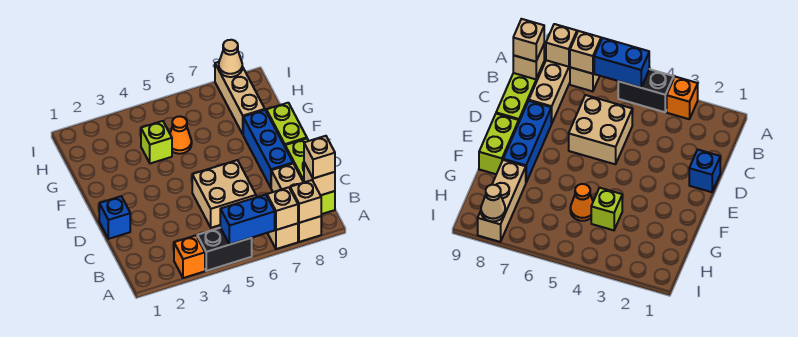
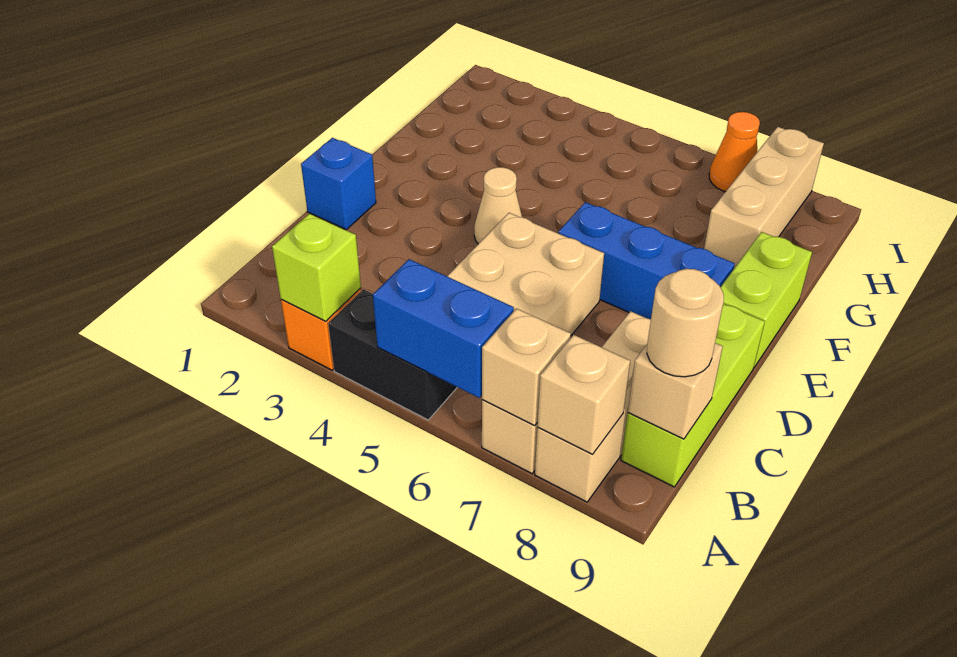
tan 1x1 brick [304,136,335,178] -> tan 1x1 round brick [647,269,724,377]
blue 1x3 brick [243,110,293,188] -> blue 1x3 brick turned to [558,202,735,319]
lime 1x1 brick [141,121,172,163] -> lime 1x1 brick moved to [272,214,361,321]
orange 1x1 cone [170,116,192,154] -> orange 1x1 cone moved to [709,112,760,192]
tan 1x1 cone [219,40,242,77] -> tan 1x1 cone moved to [474,167,522,244]

